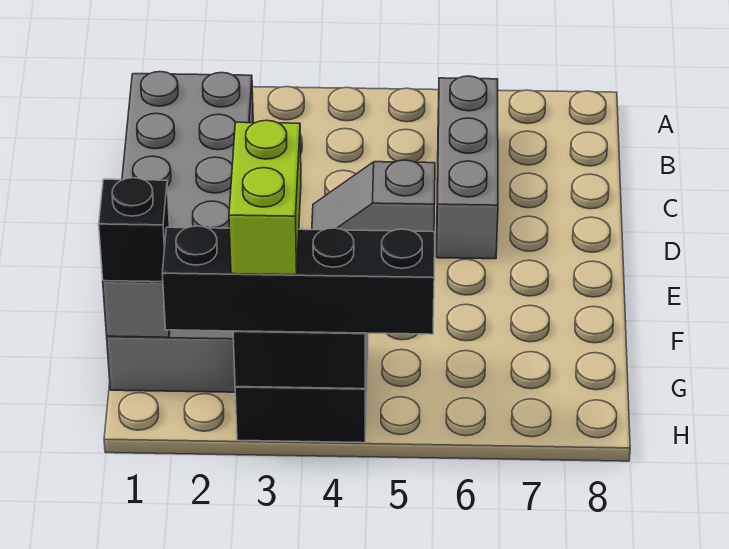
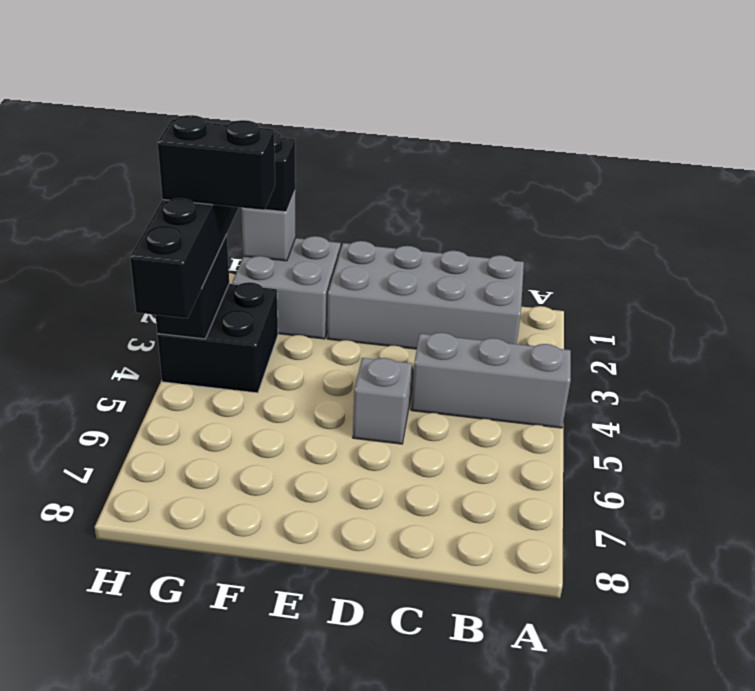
grey 1x3 brick [437,76,498,259] -> grey 1x3 brick moved to [411,333,571,428]
lime 1x2 brick [229,120,301,275] -> black 1x2 brick [158,115,275,210]

